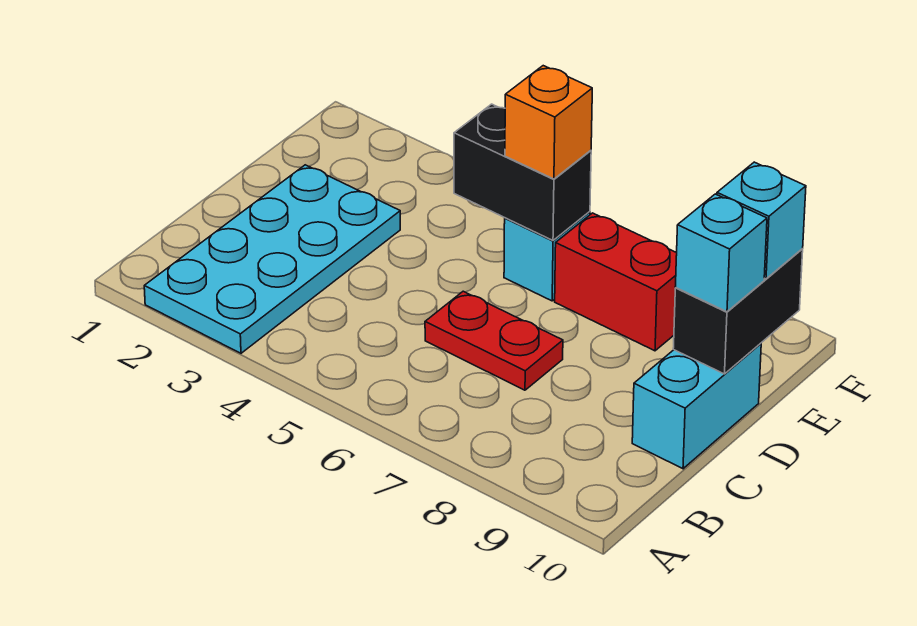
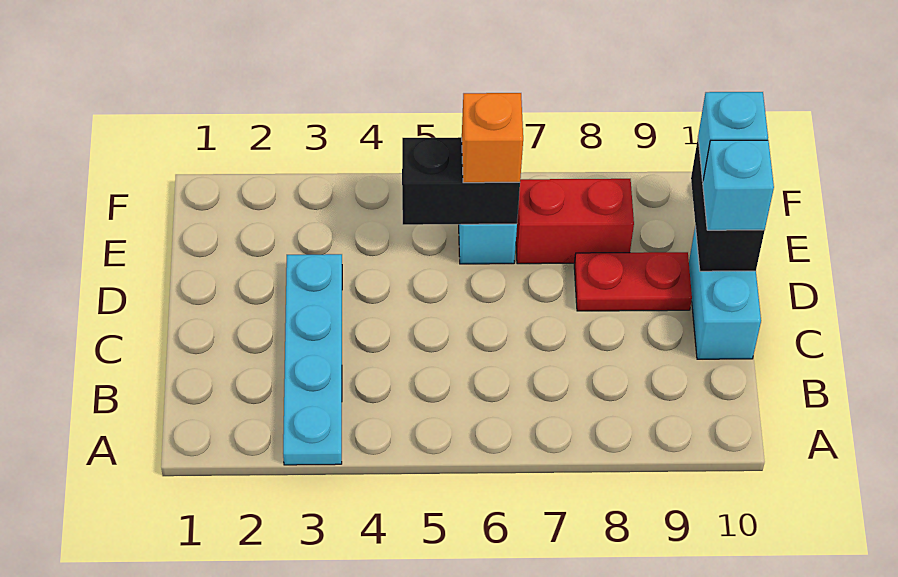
cyan 2x4 plate [144,165,400,353] -> cyan 1x4 plate [283,254,342,465]
red 1x2 plate [425,291,563,390] -> red 1x2 plate moved to [574,252,692,311]

